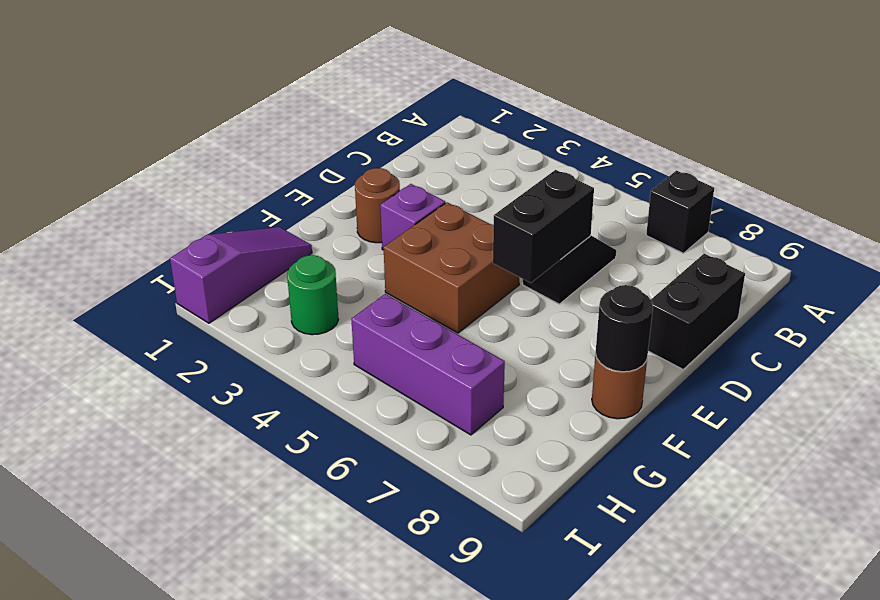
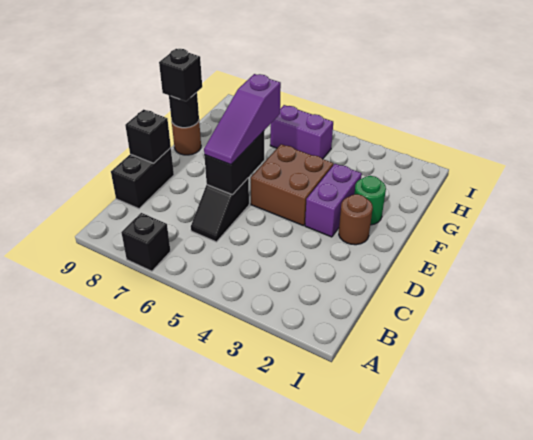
none -> black 1x1 brick [125,110,171,163]
purple 1x1 brick [380,184,445,250] -> purple 1x2 brick [305,164,362,237]
none -> black 1x1 brick [159,49,202,101]
purple 1x3 slope [170,227,312,323] -> purple 1x3 slope moved to [204,74,281,165]
green 1x1 round brick [287,255,339,335] -> green 1x1 round brick moved to [354,176,386,225]
purple 1x3 brick [351,294,505,435] -> purple 1x2 brick [270,105,333,159]

